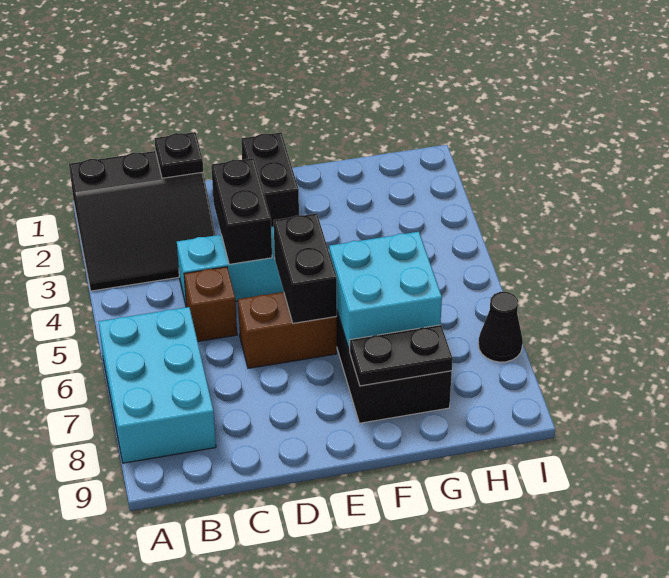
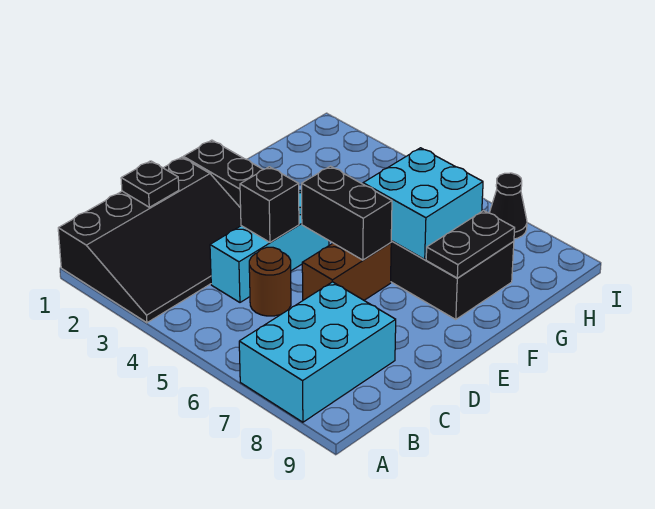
black 3x3 slope [69,151,215,291] -> black 3x4 slope [58,157,241,323]
cyan 2x3 brick [99,307,216,463] -> cyan 2x3 brick turned to [239,282,396,422]
brown 1x1 brick [184,267,237,341] -> brown 1x1 round brick [249,247,291,316]
black 1x2 brick [211,158,272,264] -> black 1x1 brick [240,167,299,242]

